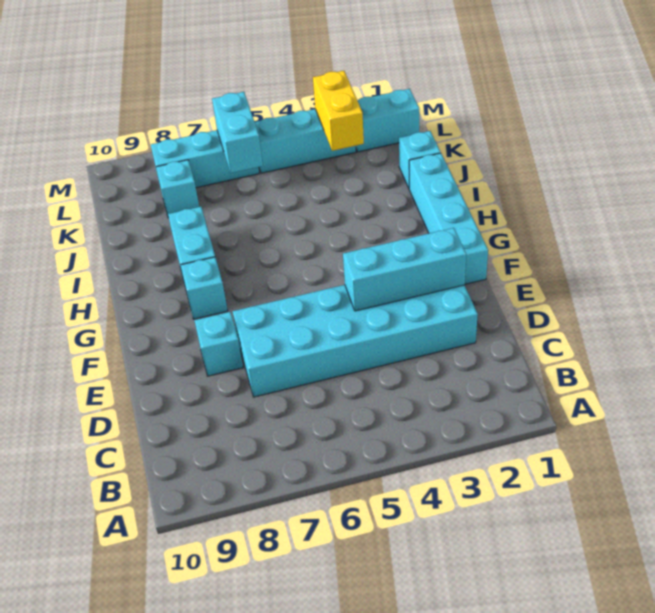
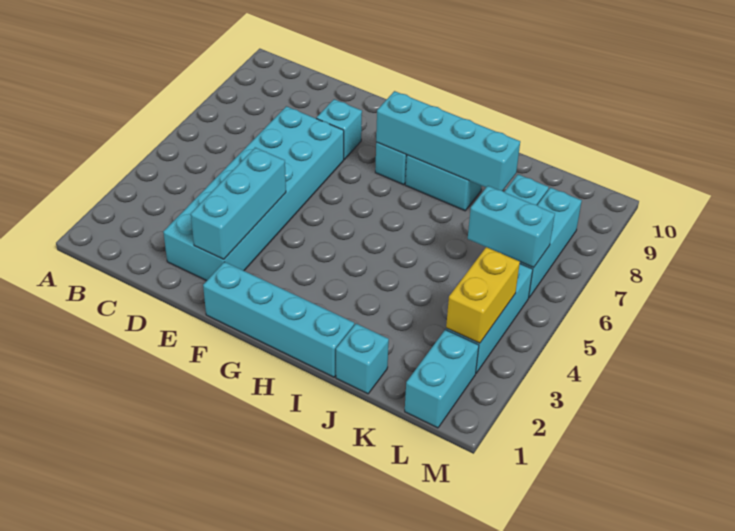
none -> cyan 1x4 brick [376,91,520,191]
yellow 1x2 brick [313,71,364,151] -> yellow 1x2 brick turned to [446,247,520,343]

